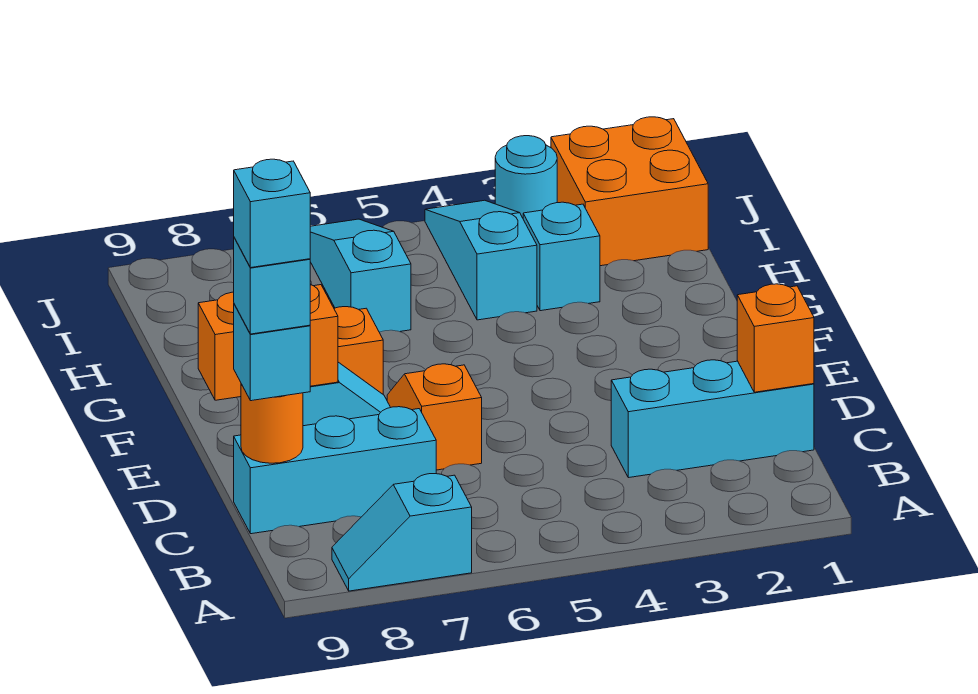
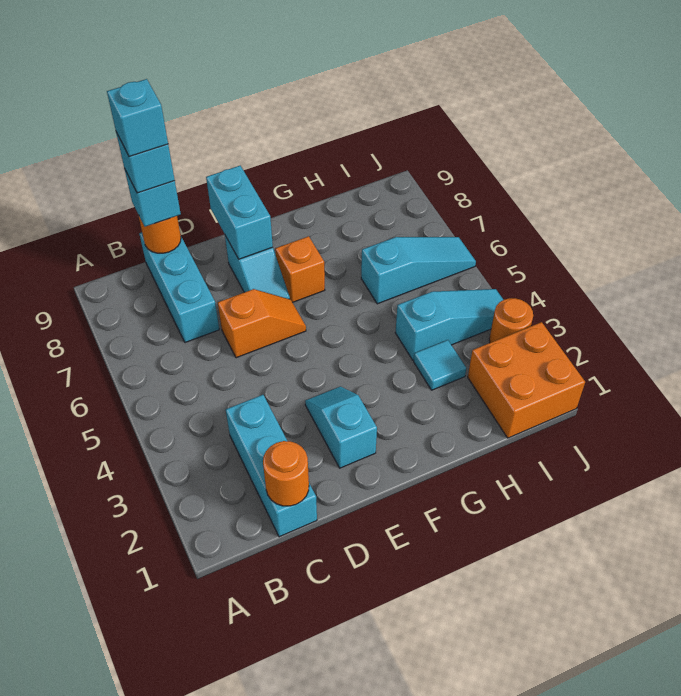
cyan 1x2 slope [332,474,472,591] -> cyan 1x2 slope moved to [305,386,377,468]
orange 1x1 brick [737,284,814,392] -> orange 1x1 round brick [263,441,309,506]
orange 1x2 brick [198,285,338,400] -> cyan 1x2 brick [206,166,273,259]
cyan 1x1 brick [523,202,600,311] -> cyan 1x1 tile [414,340,466,390]
cyan 1x1 round brick [495,136,557,218] -> orange 1x1 round brick [489,298,533,343]

